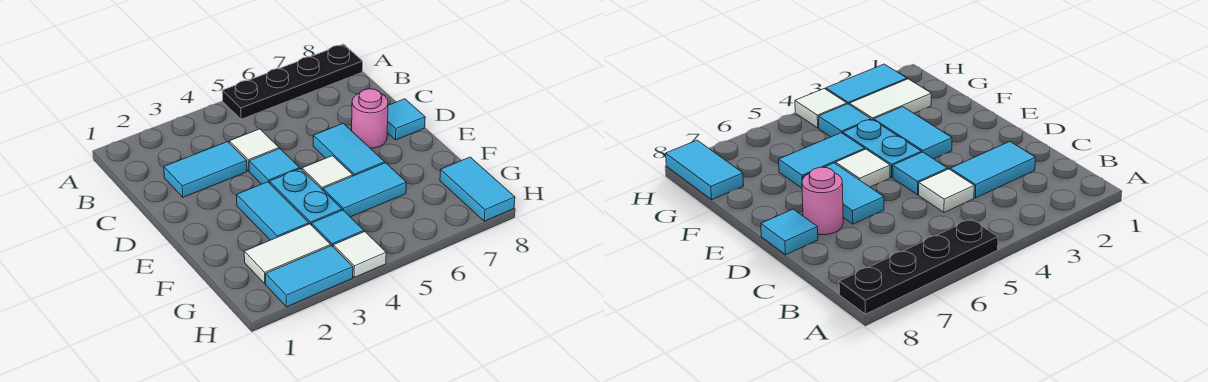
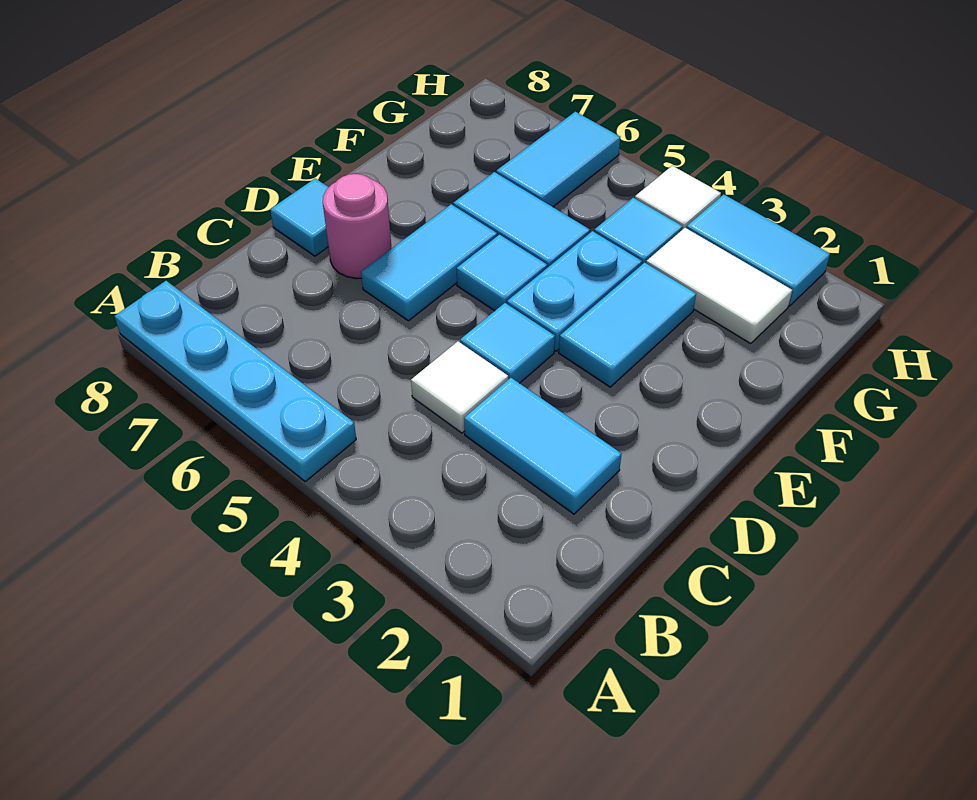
black 1x4 plate [222,44,363,119] -> cyan 1x4 plate [114,281,356,481]
white 1x1 tile [302,156,353,190] -> cyan 1x1 tile [457,235,547,311]
cyan 1x2 tile [440,157,515,221] -> cyan 1x2 tile moved to [496,112,620,207]

